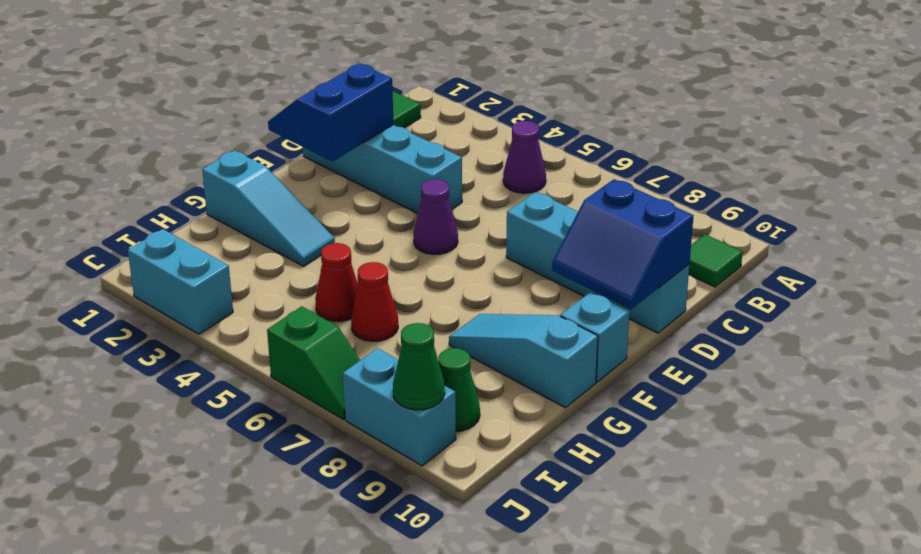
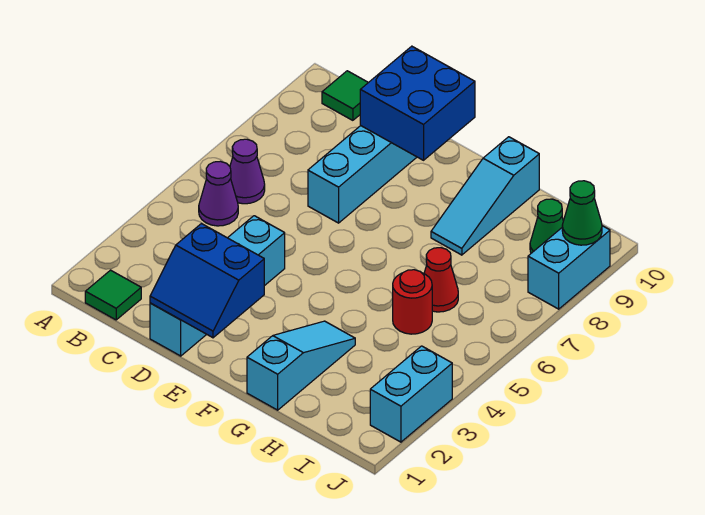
blue 2x2 slope [552,179,694,309] -> blue 2x2 brick [360,46,475,160]
purple 1x1 cone [414,179,458,254] -> purple 1x1 cone moved to [230,139,265,204]
cyan 1x1 brick [560,292,629,382] -> none
red 1x1 cone [315,243,358,321] -> red 1x1 round brick [393,270,432,334]
green 1x2 slope [267,306,360,420] -> none

